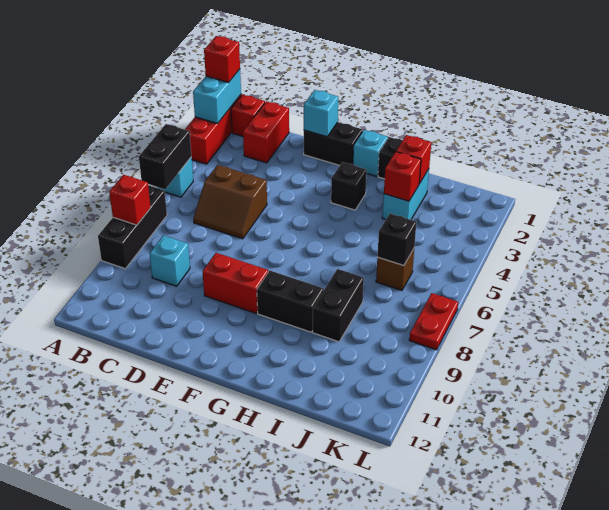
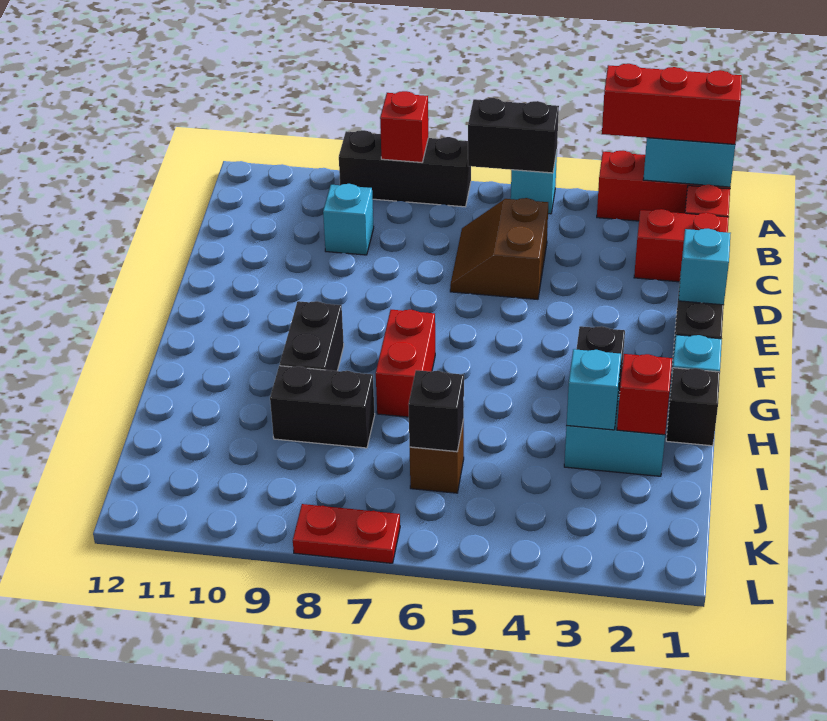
red 1x1 brick [204,36,240,82] -> red 1x3 brick [602,64,742,144]
red 1x2 brick [203,253,268,313] -> red 1x2 brick moved to [376,310,435,417]
red 1x1 brick [384,152,421,201] -> cyan 1x1 brick [567,349,621,430]

